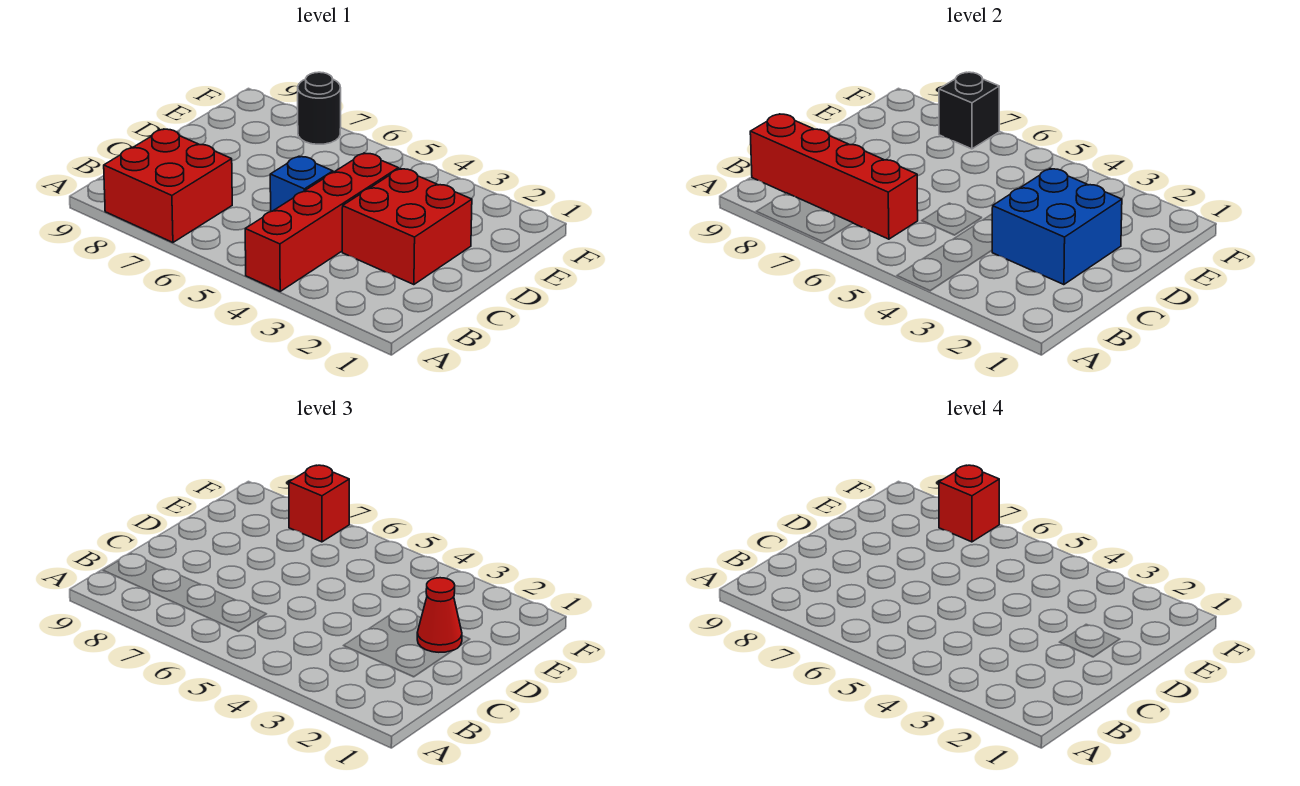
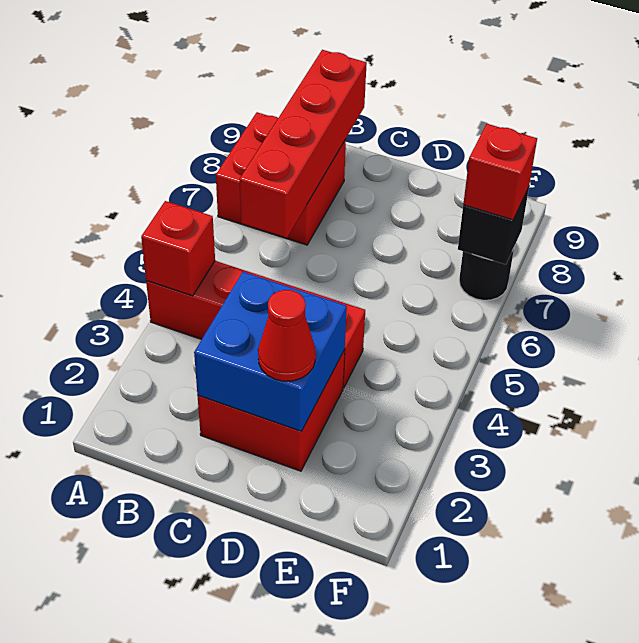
blue 1x1 brick [270,156,333,211] -> none
red 1x1 brick [939,465,999,542] -> red 1x1 brick moved to [141,201,215,296]

